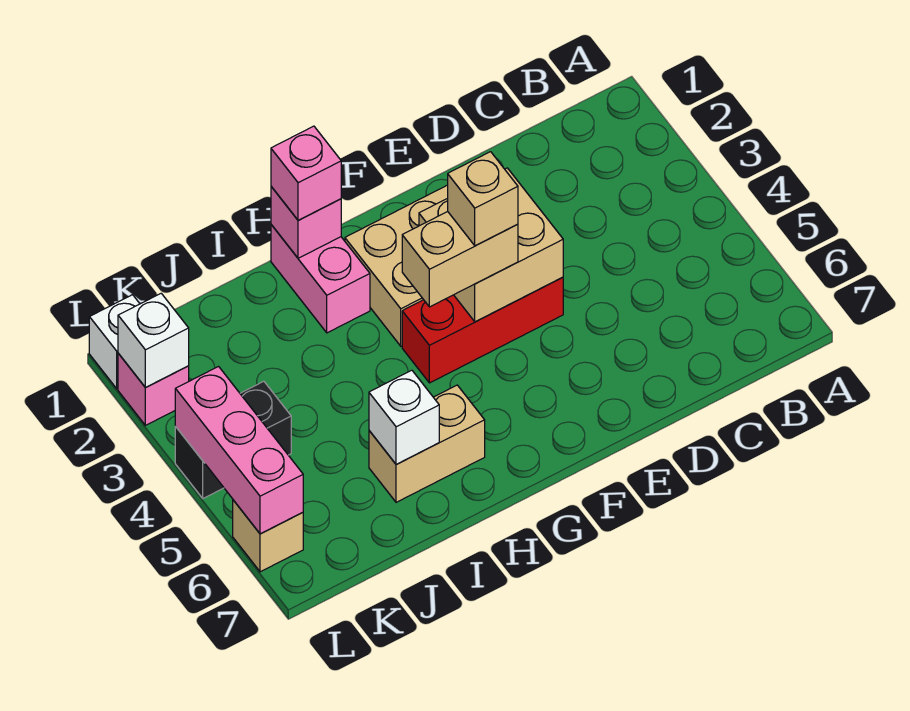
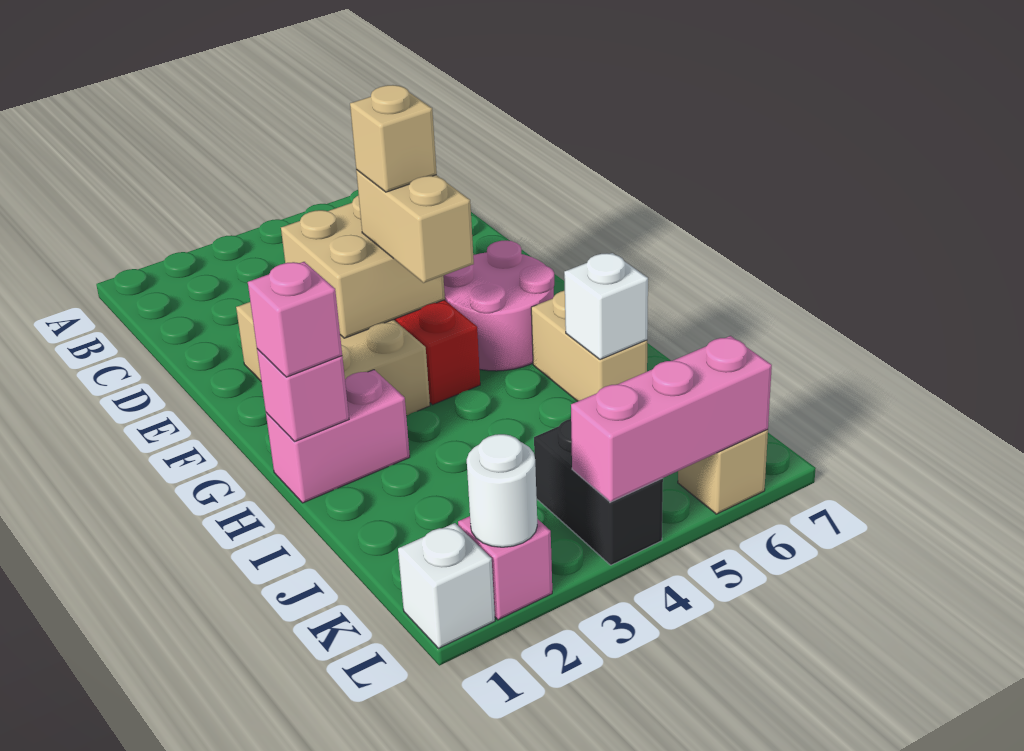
none -> pink 2x2 round brick [443,241,554,371]
white 1x1 brick [118,293,189,388] -> white 1x1 round brick [467,434,537,547]

